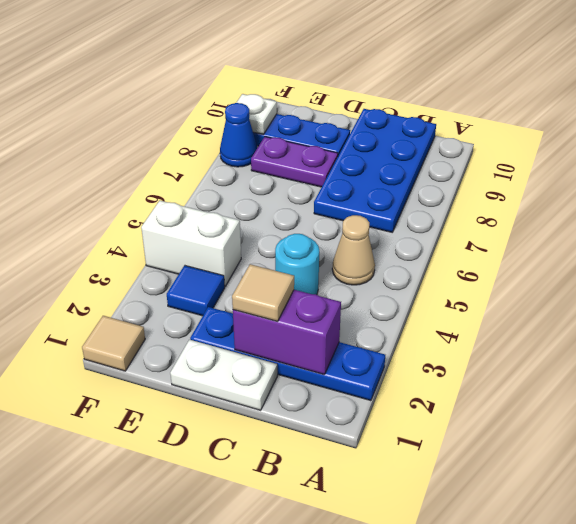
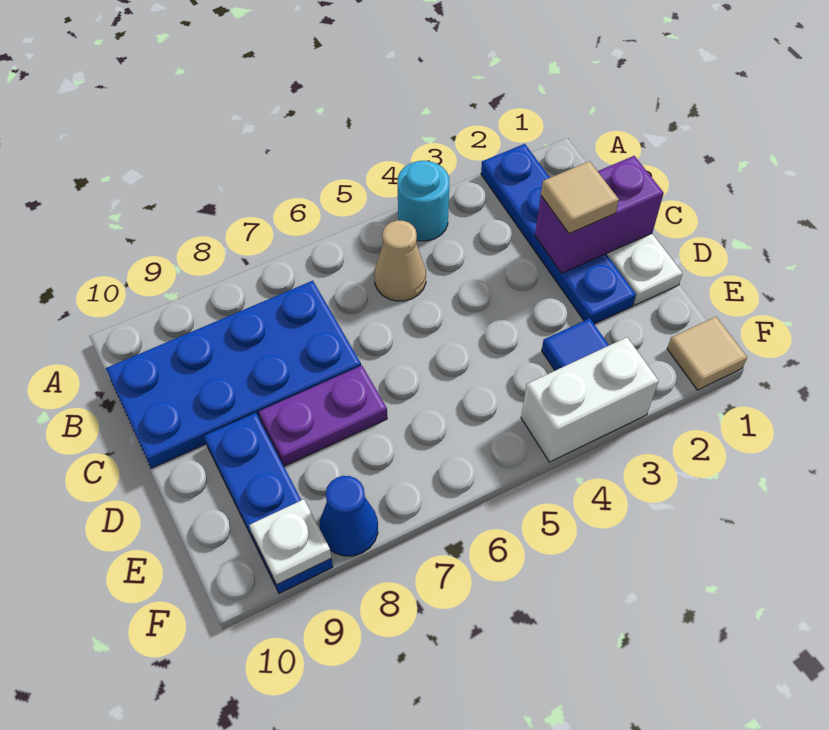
purple 1x2 brick [233,290,341,374] -> purple 1x2 brick turned to [535,156,664,273]
cyan 1x1 round brick [275,234,319,295] -> cyan 1x1 round brick moved to [398,161,449,241]
purple 1x2 plate [251,137,338,187] -> purple 1x2 plate turned to [259,366,387,466]
white 1x2 brick [141,201,241,286] -> white 1x2 brick turned to [521,337,659,462]

